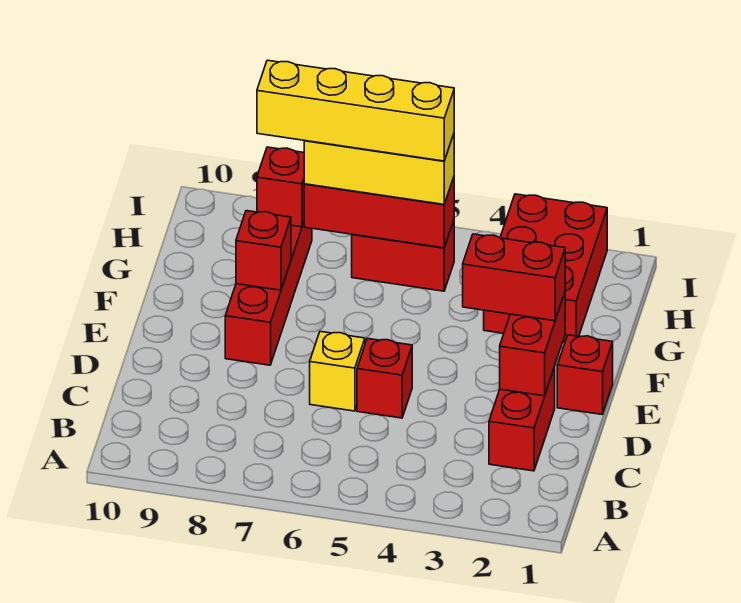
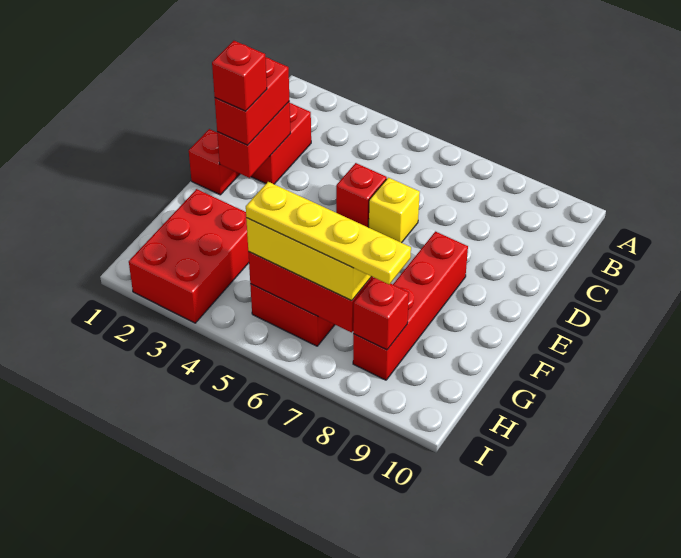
red 1x2 brick [463,234,565,321] -> red 1x2 brick turned to [215,58,289,145]
red 1x1 brick [236,211,291,290] -> red 1x1 brick moved to [212,41,267,111]
yellow 1x4 brick [257,60,454,161] -> yellow 1x4 plate [246,182,411,284]

